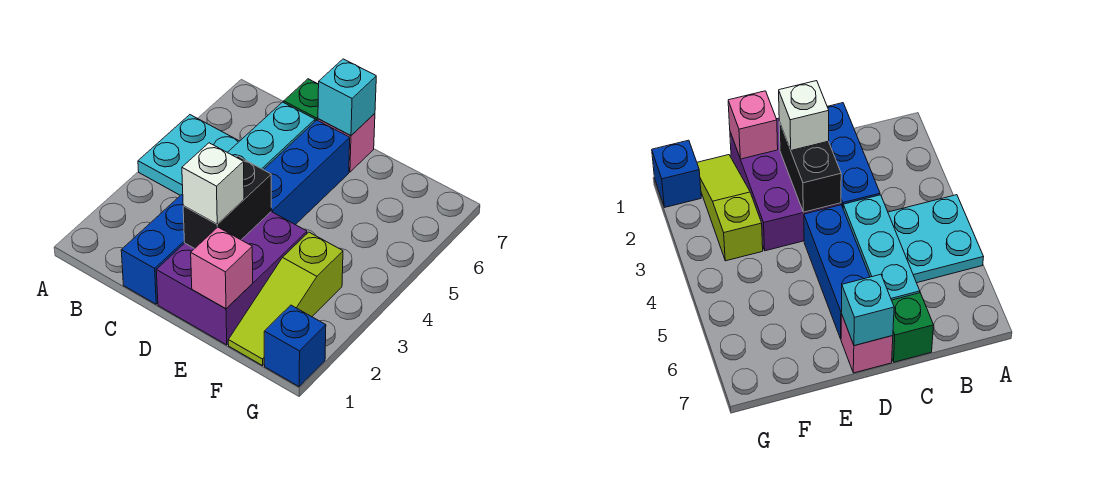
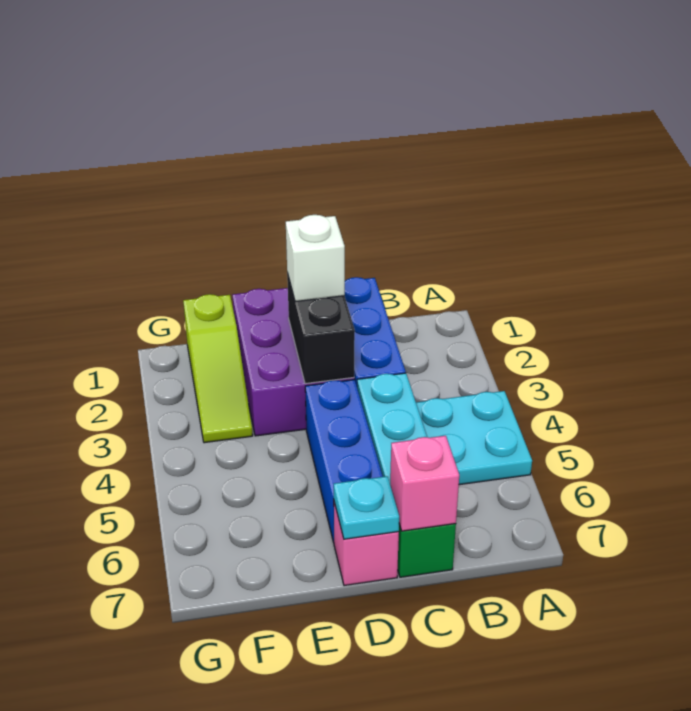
cyan 1x1 brick [318,59,376,135] -> cyan 1x1 plate [333,476,399,539]
pink 1x1 brick [191,227,253,309] -> pink 1x1 brick moved to [390,436,459,531]
lime 1x3 slope [228,232,343,366] -> lime 1x3 slope turned to [183,294,253,443]
blue 1x1 brick [264,305,326,386] -> none

